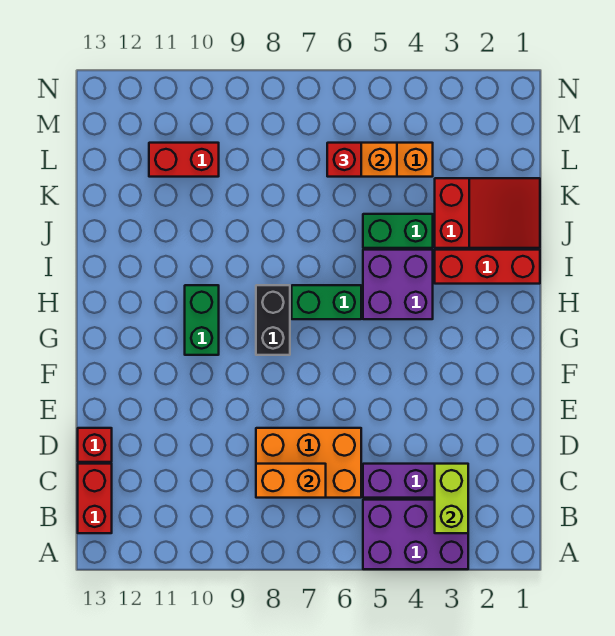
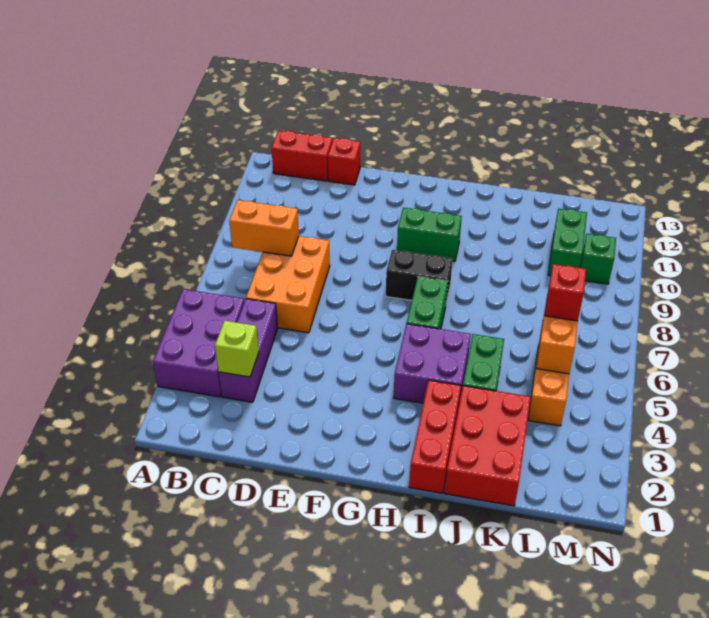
lime 1x2 brick [435,464,468,533] -> lime 1x1 brick [215,321,259,377]
orange 1x2 brick [256,464,326,498] -> orange 1x2 brick turned to [229,200,299,256]
red 2x3 slope [435,178,540,248] -> red 2x3 brick [445,386,531,506]
red 1x2 brick [149,143,219,177] -> green 1x2 brick [548,208,587,276]
none -> green 1x1 brick [580,234,616,284]

